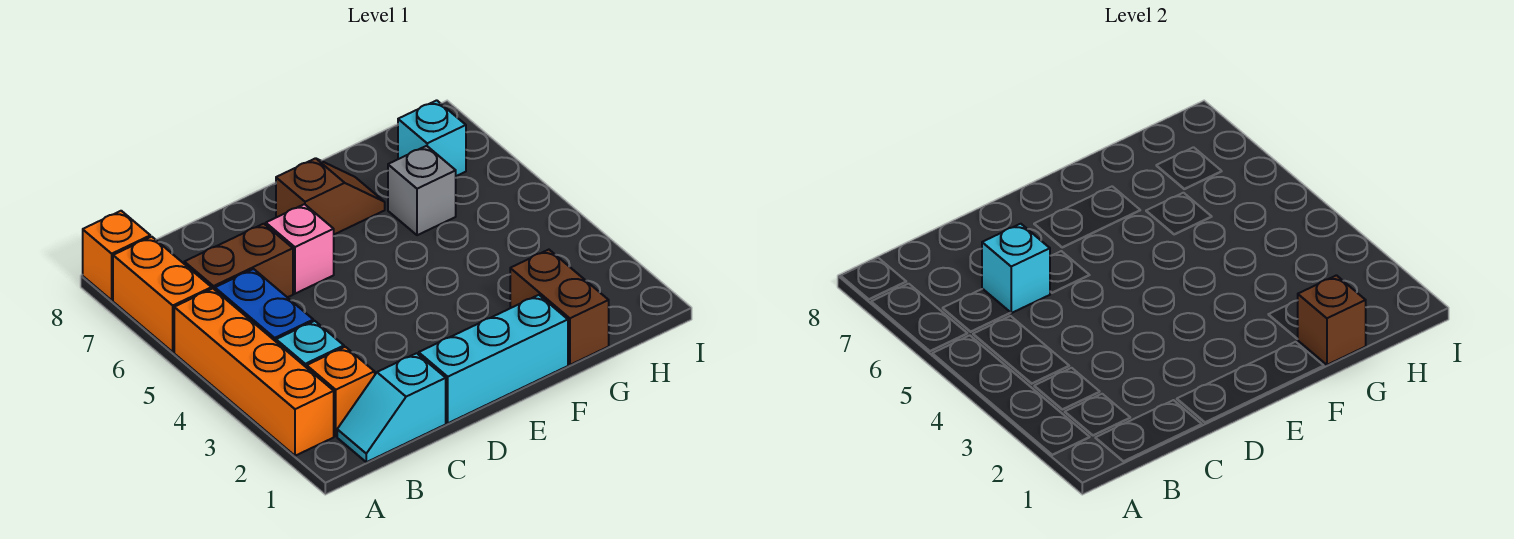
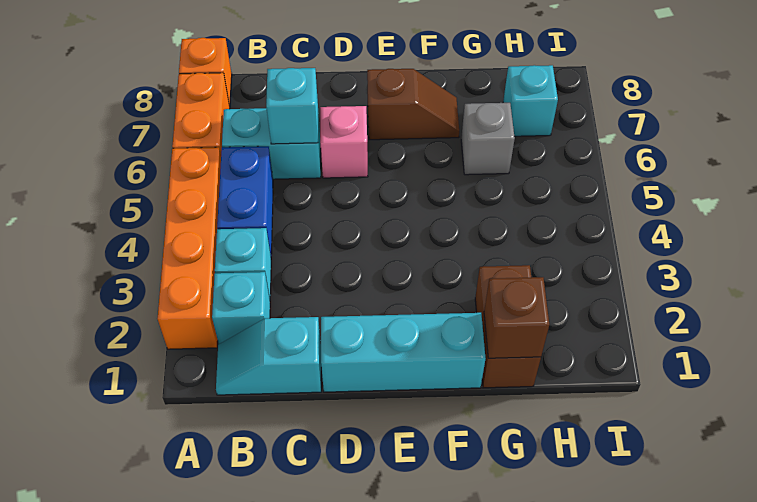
orange 1x1 brick [307,347,375,436] -> cyan 1x1 brick [212,272,270,344]
brown 1x2 brick [184,224,293,297] -> cyan 1x2 brick [222,108,321,179]

